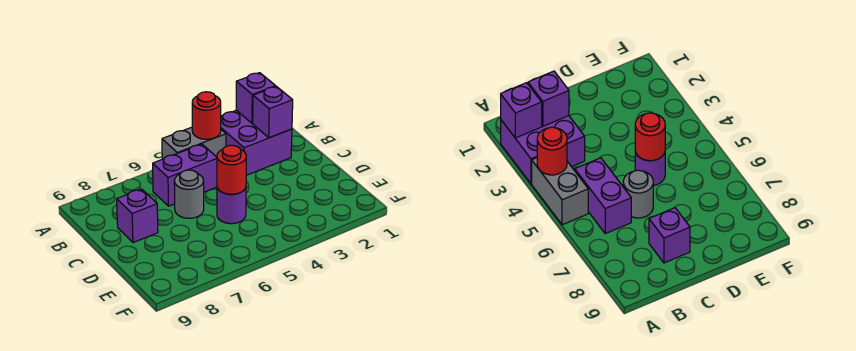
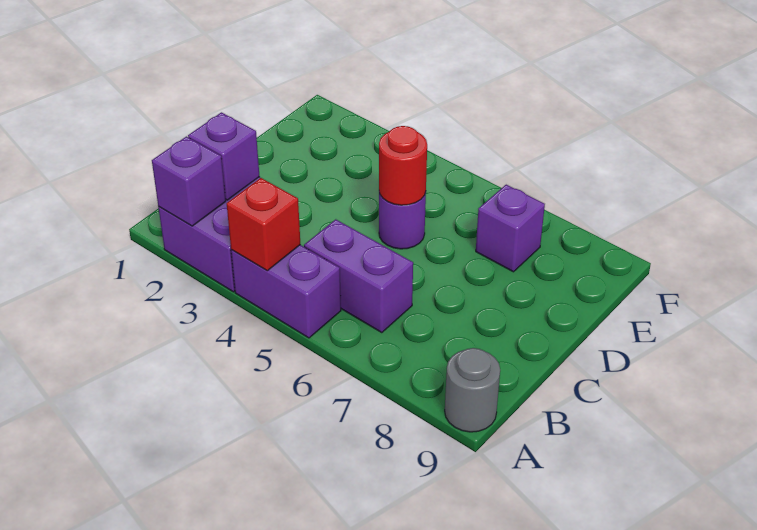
grey 1x2 brick [162,127,226,159] -> purple 1x2 brick [231,245,341,338]
red 1x1 round brick [192,92,221,139] -> red 1x1 brick [227,178,300,271]
grey 1x1 round brick [174,170,204,218] -> grey 1x1 round brick moved to [445,348,500,432]
purple 1x1 brick [117,189,158,243] -> purple 1x1 brick moved to [476,185,545,272]

